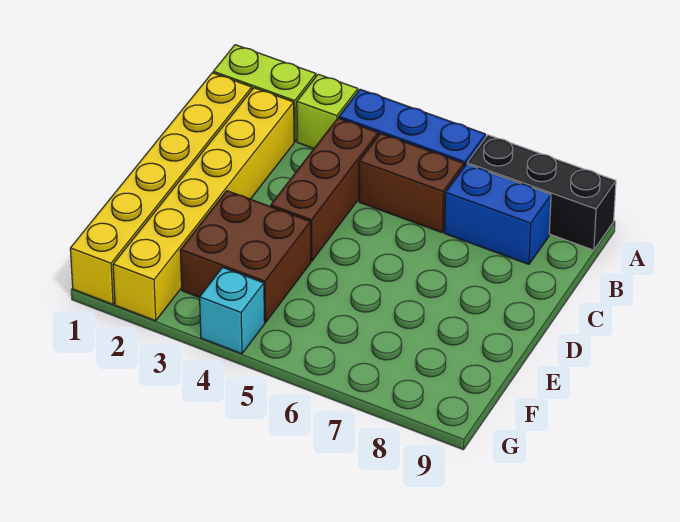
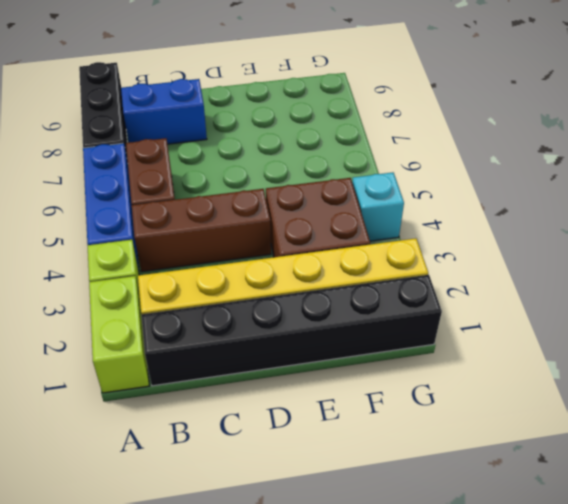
yellow 1x6 brick [70,73,252,304] -> black 1x6 brick [141,275,442,386]
blue 1x2 brick [444,164,551,264] -> blue 1x2 brick turned to [121,79,207,144]

